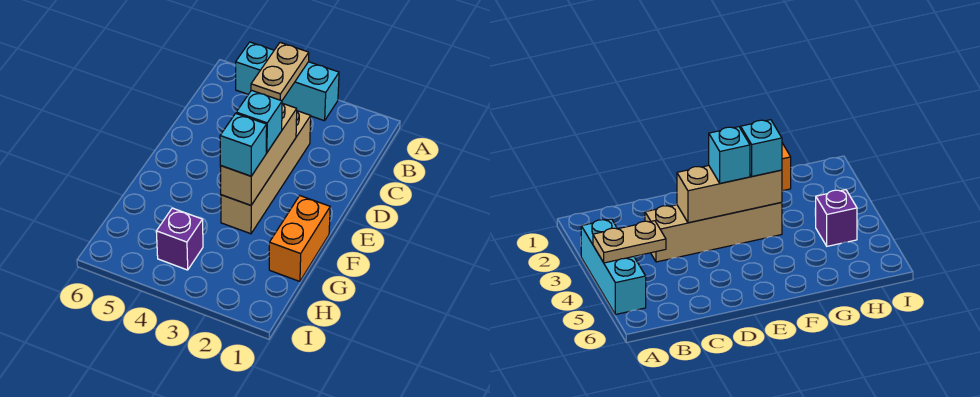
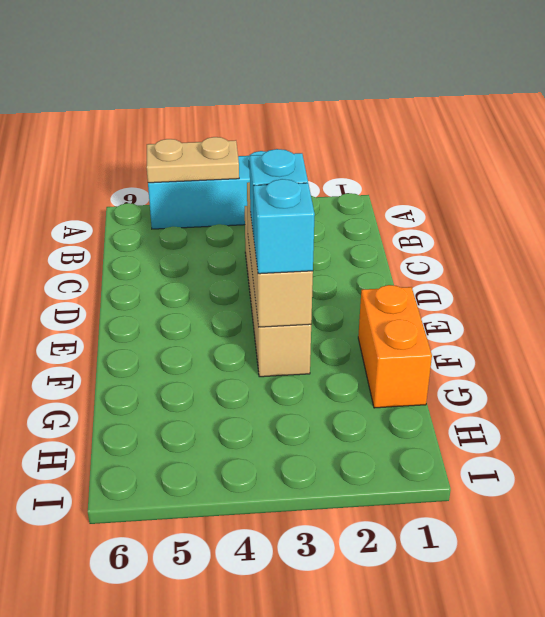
tan 1x2 plate [251,43,309,101] -> tan 1x2 plate turned to [147,137,239,183]
purple 1x1 brick [156,208,203,270] -> none

